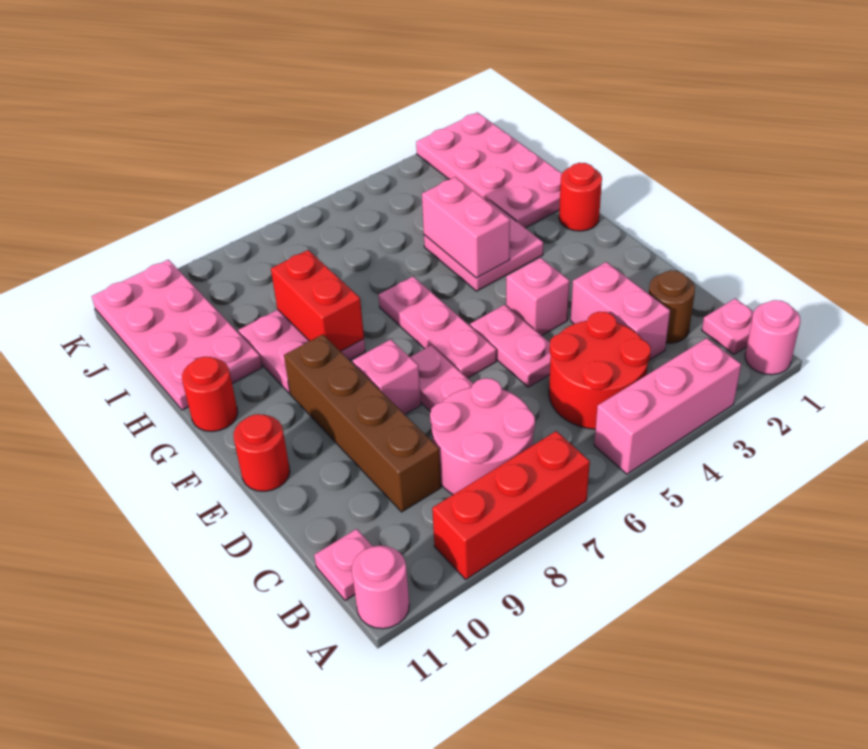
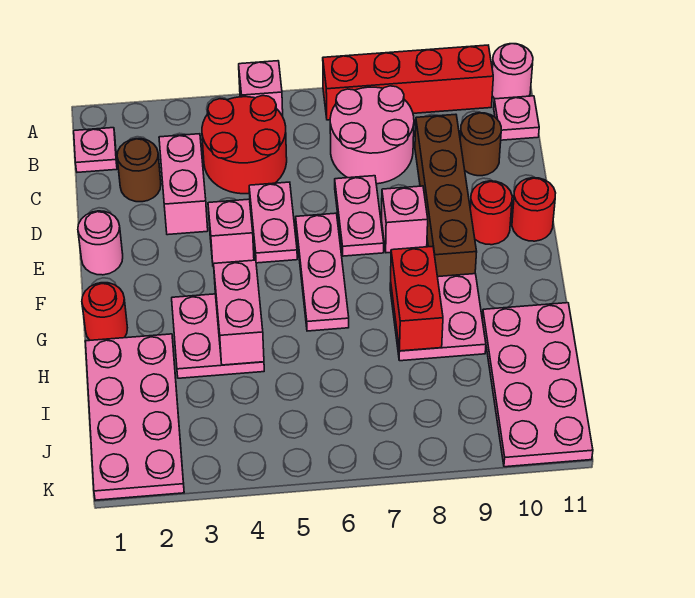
pink 1x1 round brick [745,300,800,375] -> pink 1x1 round brick moved to [78,211,123,275]
pink 1x3 brick [594,338,741,474] -> pink 1x1 brick [239,61,283,116]
red 1x3 brick [432,431,590,579] -> red 1x4 brick [323,45,493,120]
none -> brown 1x1 round brick [460,113,501,176]
red 1x1 round brick [182,357,238,432] -> red 1x1 round brick moved to [470,181,512,245]

